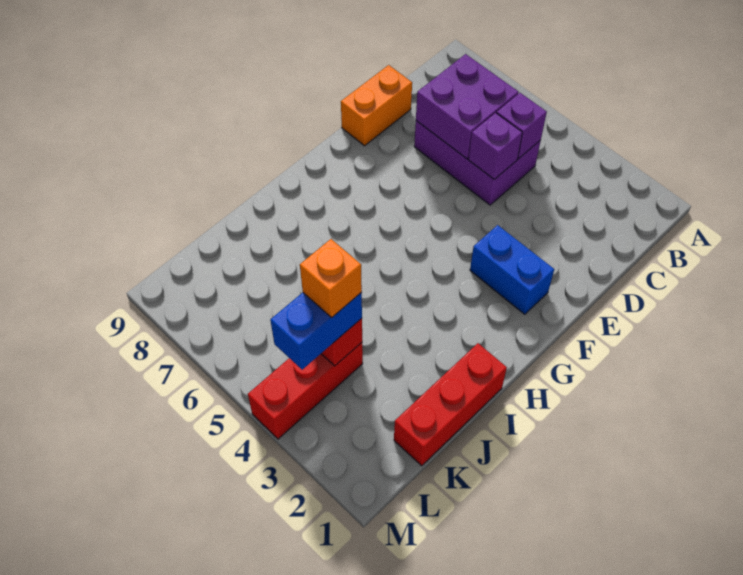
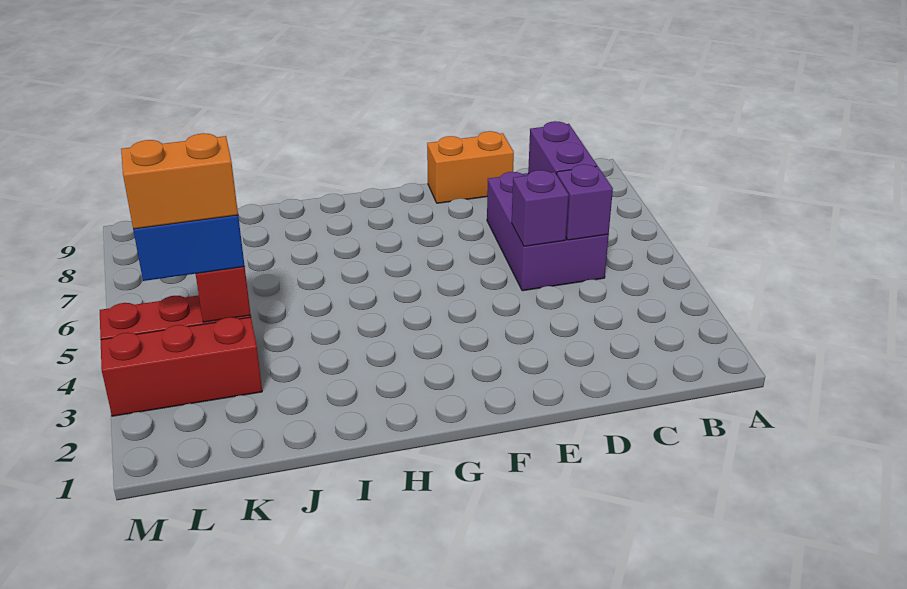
purple 2x2 brick [416,54,519,159] -> purple 1x2 brick [528,121,597,174]
blue 1x2 brick [470,225,554,314] -> none
red 1x3 brick [394,343,507,466] -> red 1x3 brick moved to [101,317,262,416]
orange 1x1 brick [300,239,362,317] -> orange 1x2 brick [121,133,238,229]

